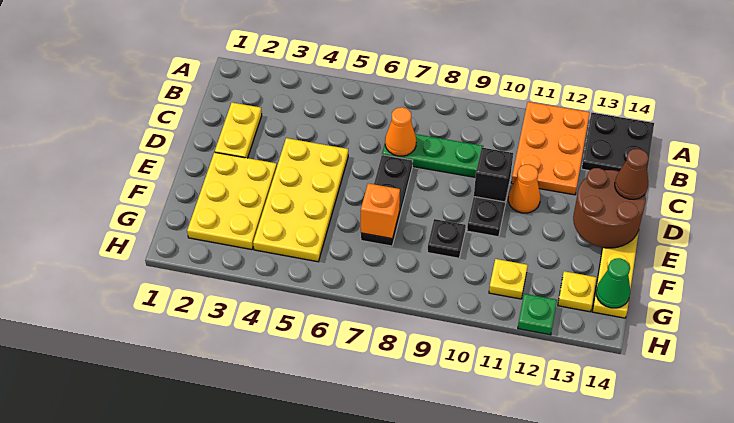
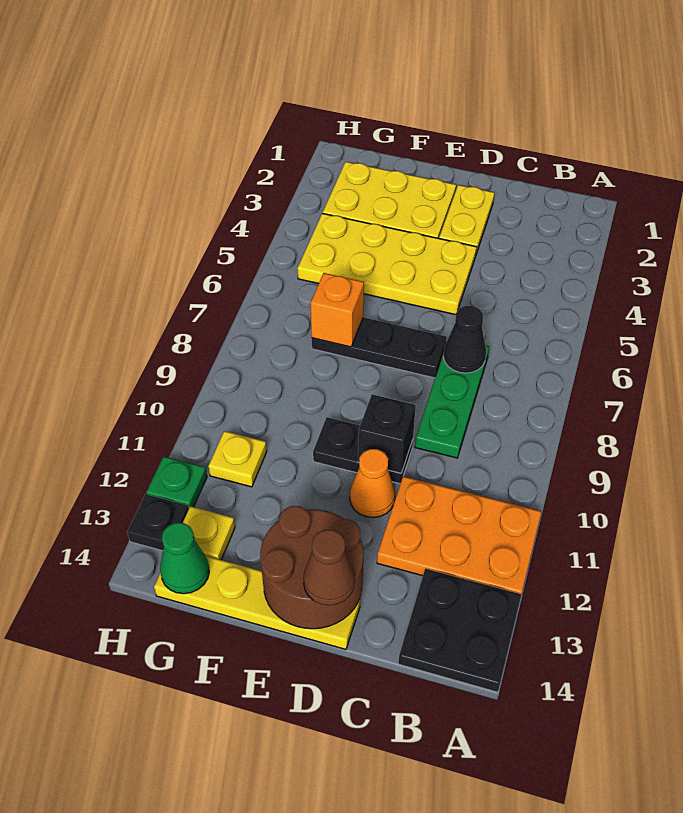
yellow 1x2 plate [215,103,262,158] -> yellow 1x2 plate turned to [439,185,494,254]
orange 1x1 cone [385,107,416,156] -> black 1x1 cone [443,306,486,373]
black 1x1 plate [427,219,466,258] -> black 1x1 plate moved to [127,494,189,551]

